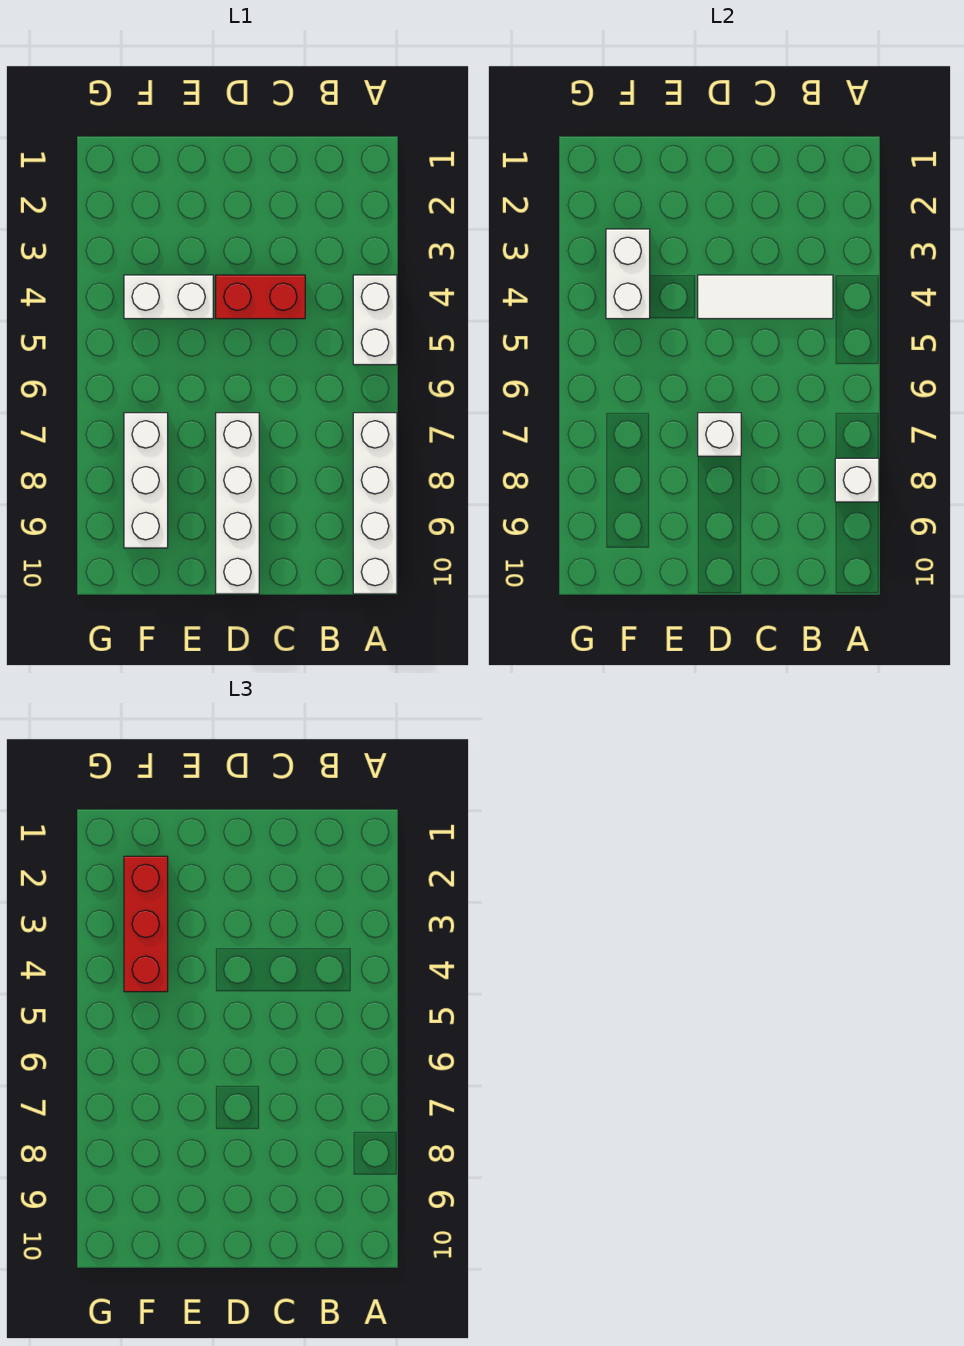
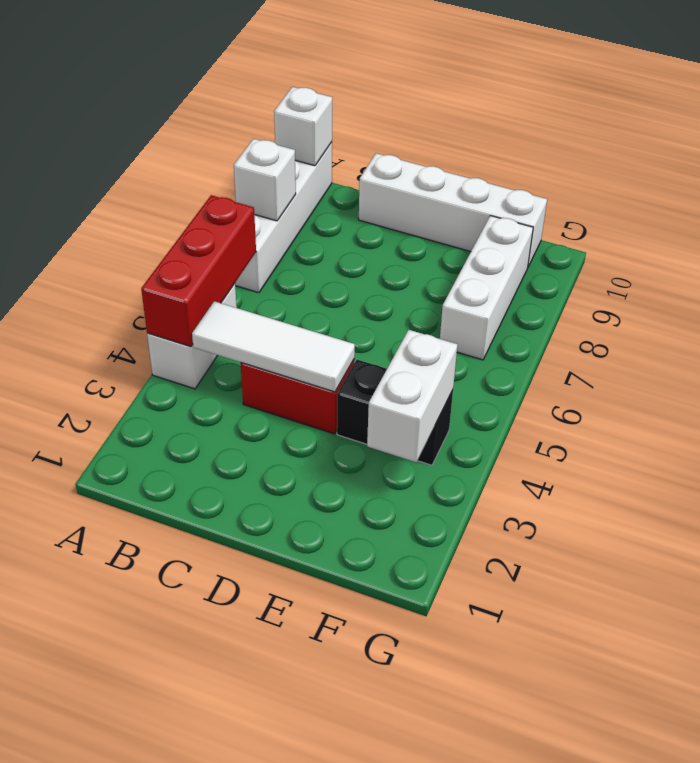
white 1x4 brick [216,413,259,594] -> white 1x4 brick turned to [359,153,547,266]
white 1x1 brick [698,413,741,456] -> white 1x1 brick moved to [274,87,332,166]
white 1x2 brick [124,275,213,319] -> black 1x2 brick [337,360,453,465]
red 1x3 brick [124,856,168,992] -> red 1x3 brick moved to [141,195,256,347]

